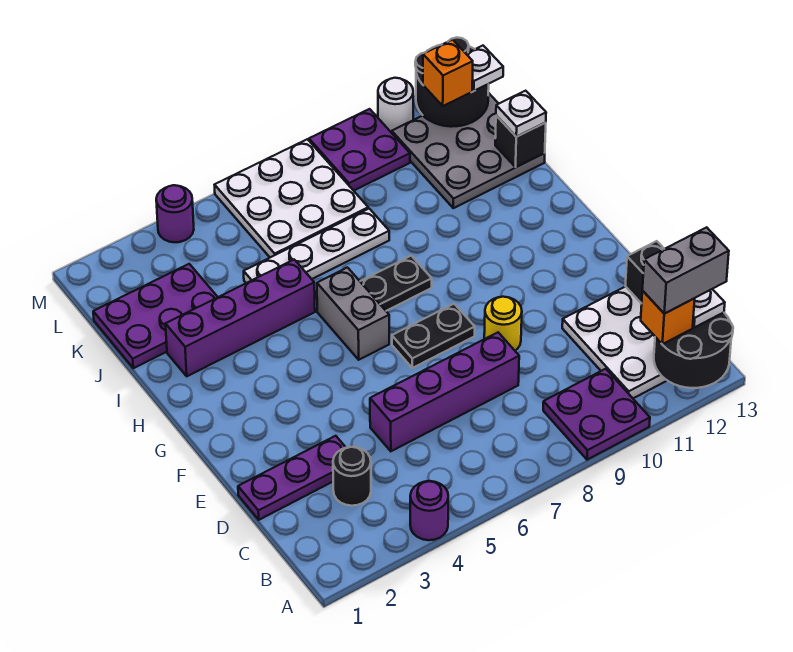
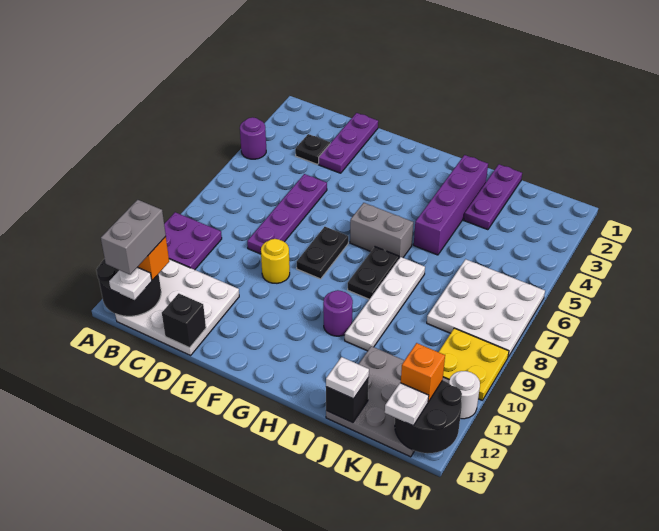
black 1x1 round brick [333,447,371,506] -> black 1x1 plate [295,134,330,164]
purple 1x4 brick [370,333,519,451] -> purple 1x4 plate [247,174,327,254]
purple 2x3 plate [93,264,218,368] -> purple 1x3 plate [464,164,522,230]
white 1x4 plate [244,209,389,283] -> white 1x4 plate moved to [345,257,425,351]
purple 2x2 plate [309,109,410,191] -> yellow 2x2 plate [439,328,509,400]
purple 1x1 round brick [156,185,194,242] -> purple 1x1 round brick moved to [323,290,353,336]

